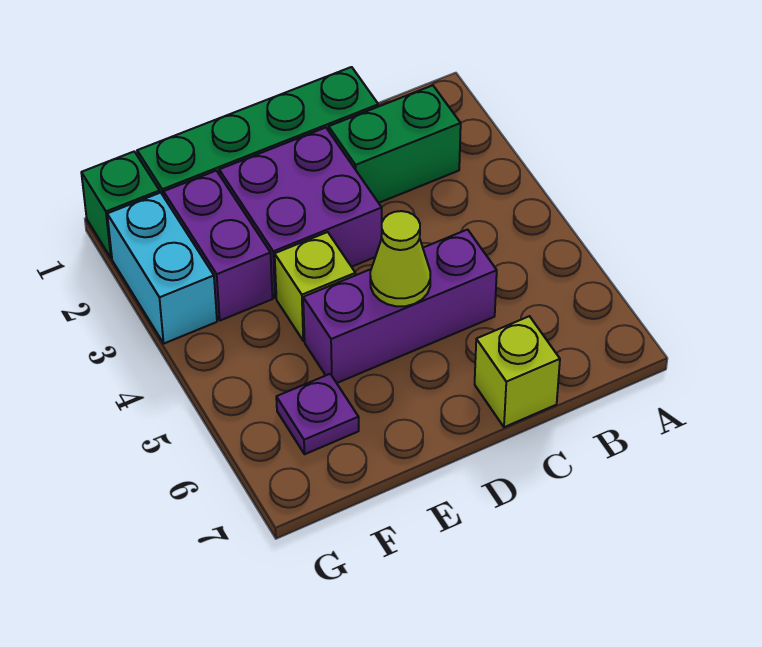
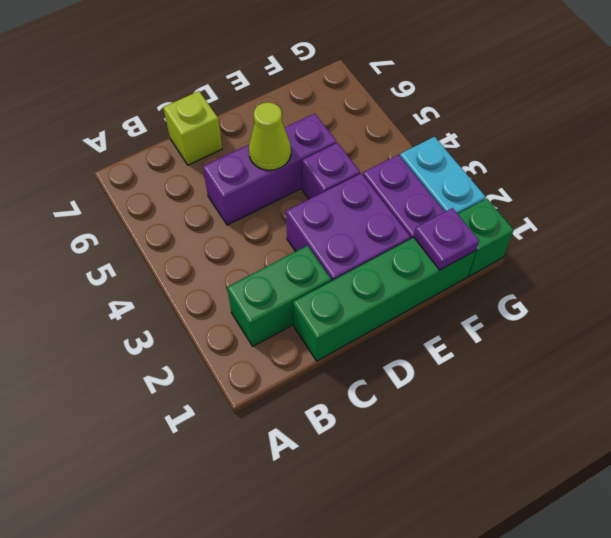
lime 1x1 brick [275,232,355,341] -> purple 1x1 brick [302,143,360,199]
purple 1x1 plate [276,374,359,454] -> purple 1x1 plate moved to [414,208,479,270]

